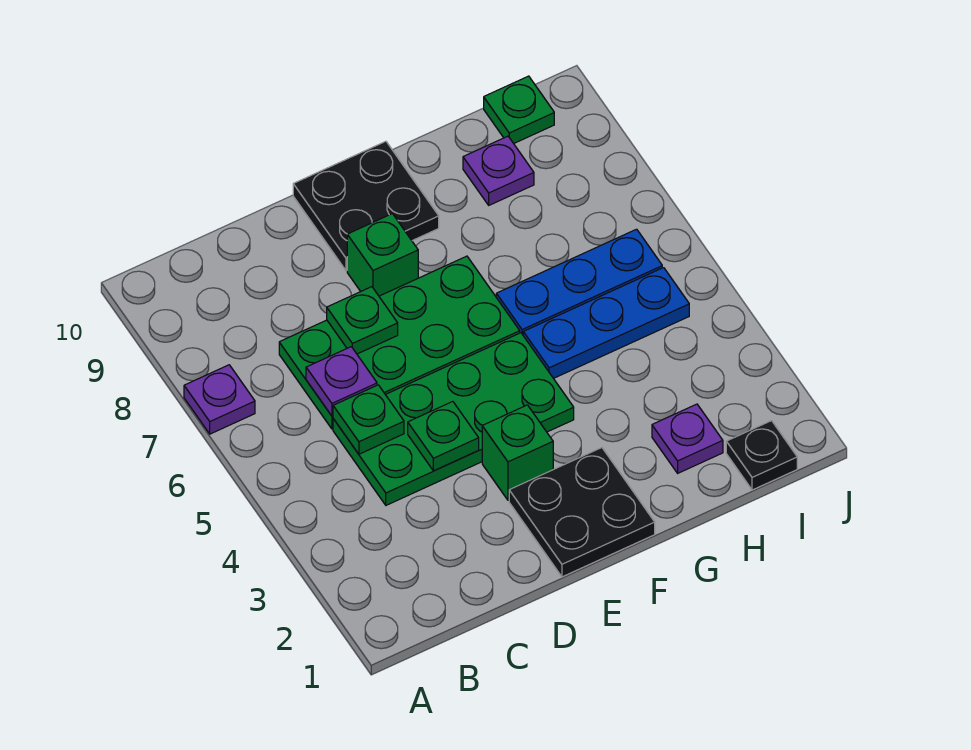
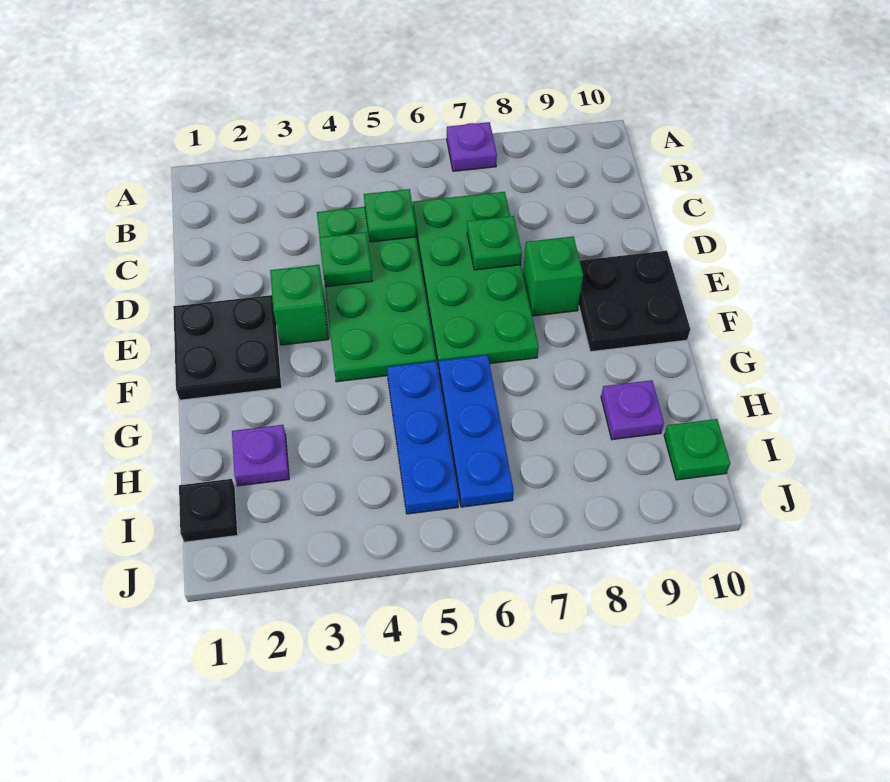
purple 1x1 plate [306,347,377,416] -> none

